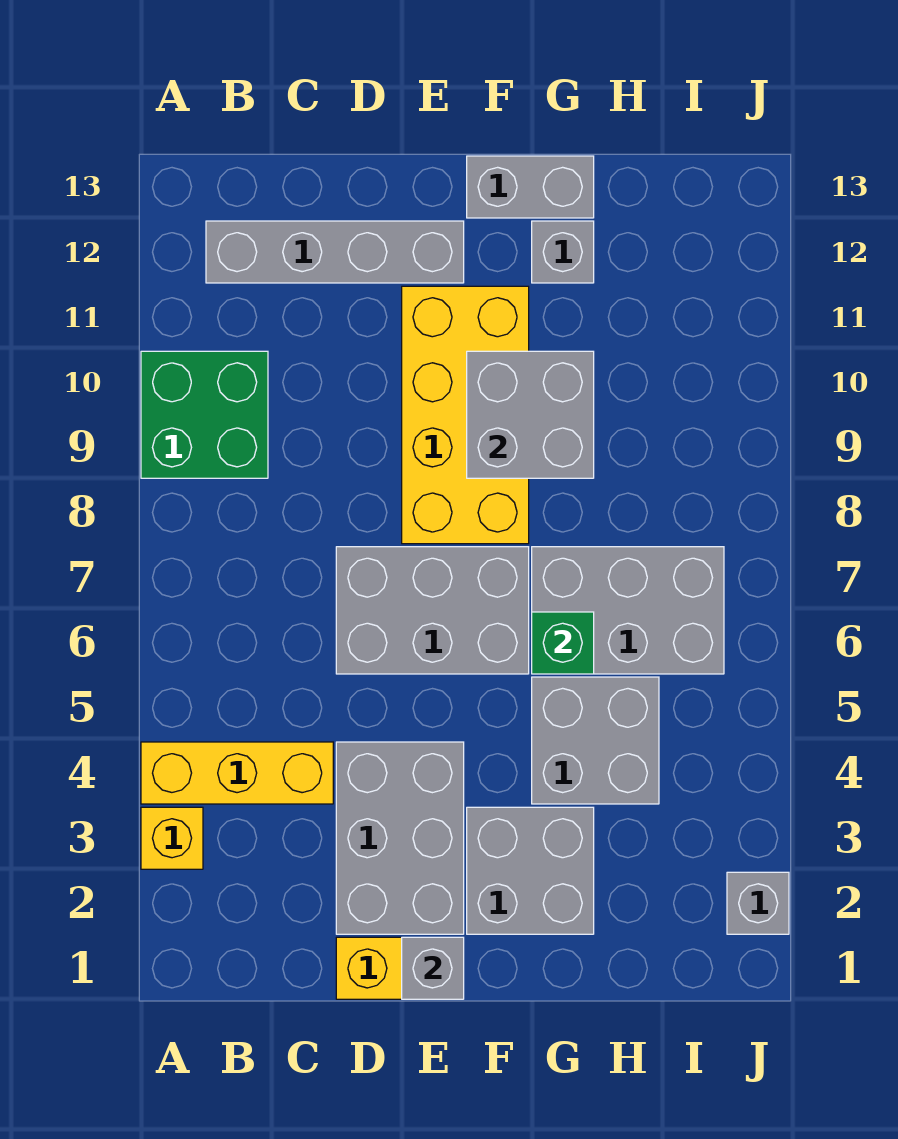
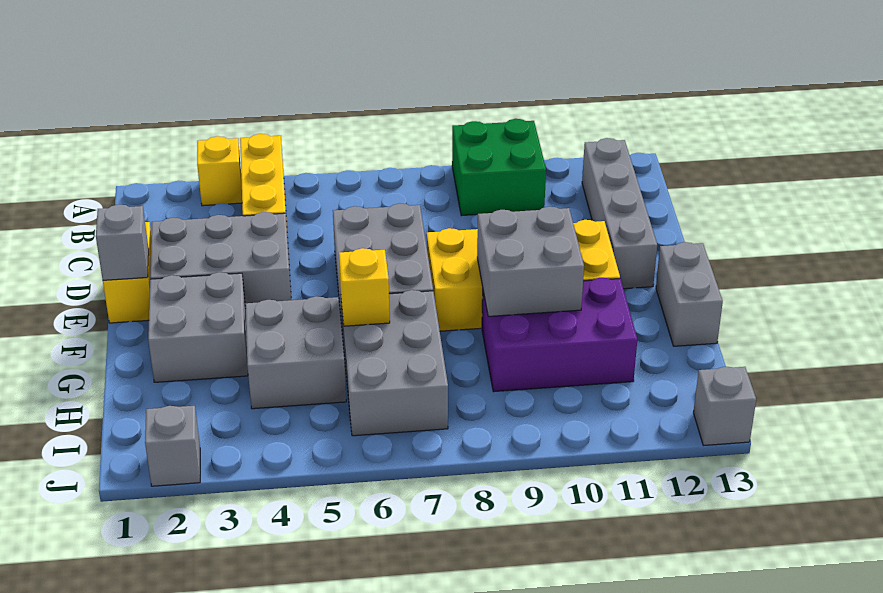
green 1x1 brick [532,612,594,674] -> yellow 1x1 brick [339,248,390,326]
none -> purple 2x3 brick [482,278,637,392]
grey 1x1 brick [532,221,594,283] -> grey 1x1 brick moved to [693,367,756,446]

